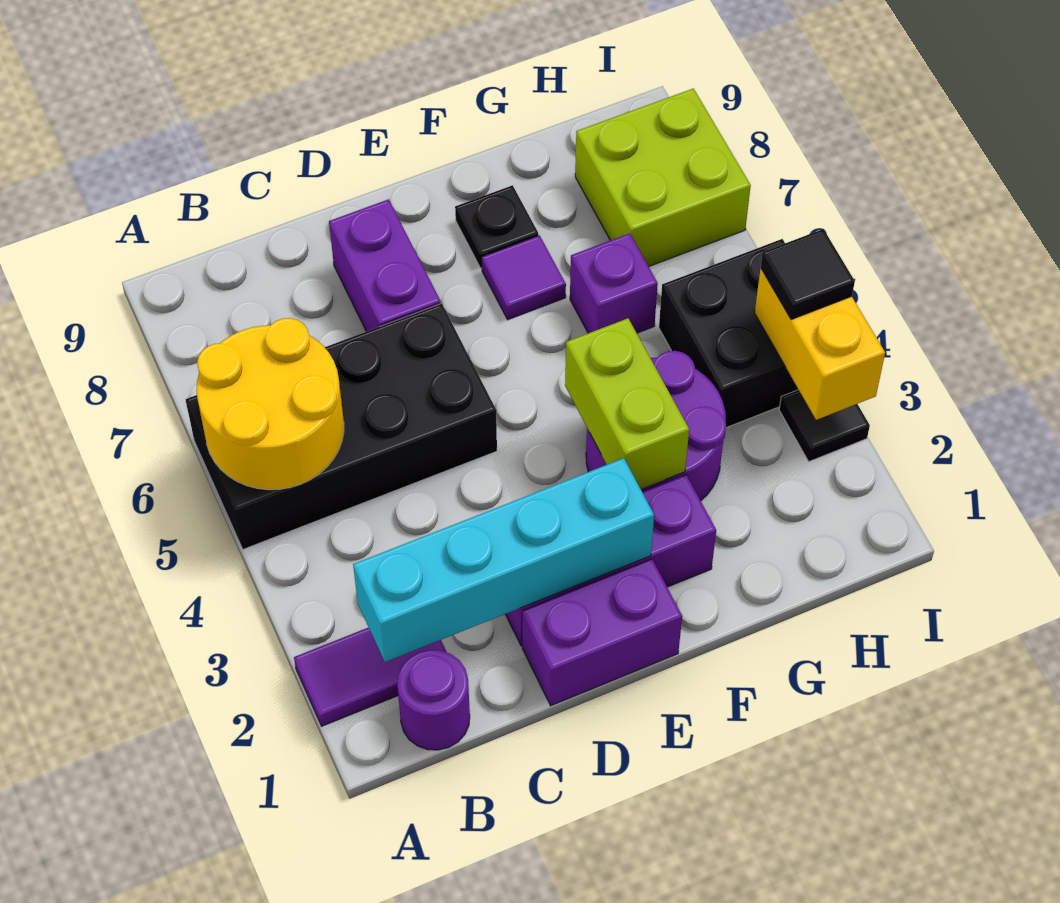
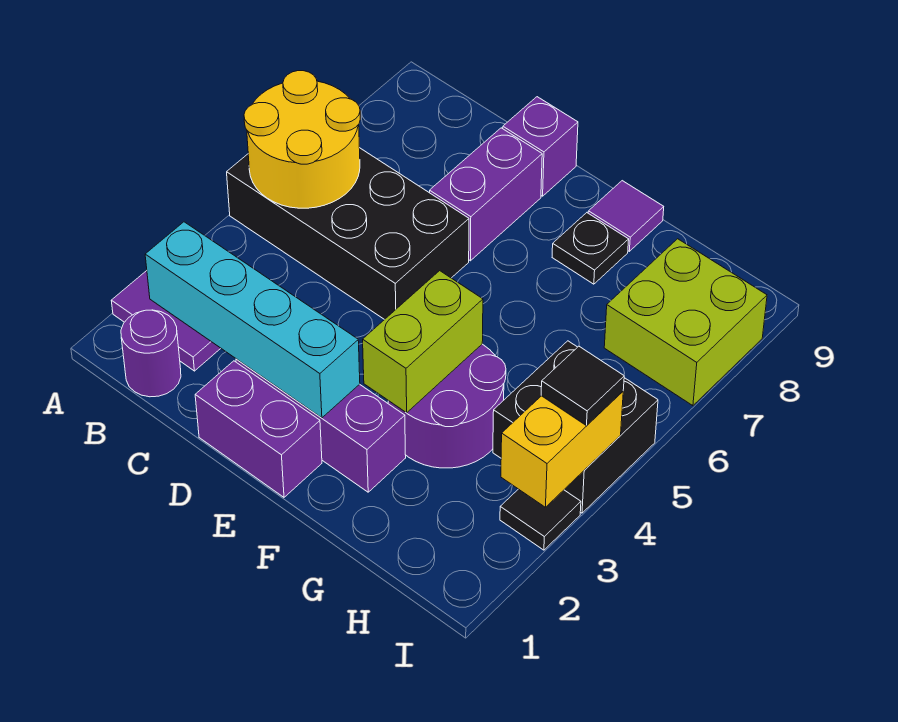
purple 1x1 tile [482,235,566,320] -> purple 1x1 tile moved to [588,181,664,251]
purple 1x1 brick [570,233,658,333] -> purple 1x1 brick moved to [503,97,578,196]

